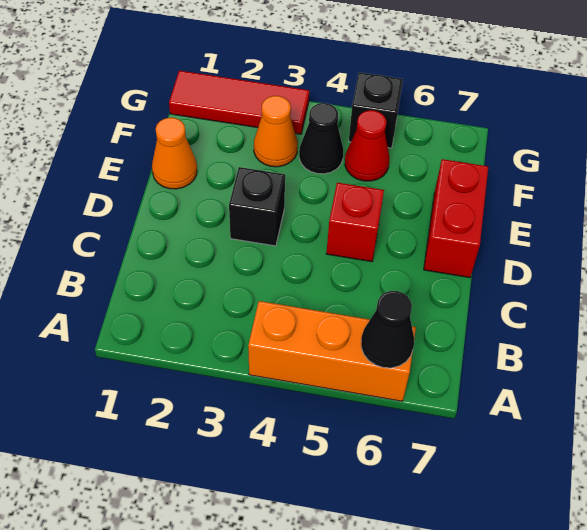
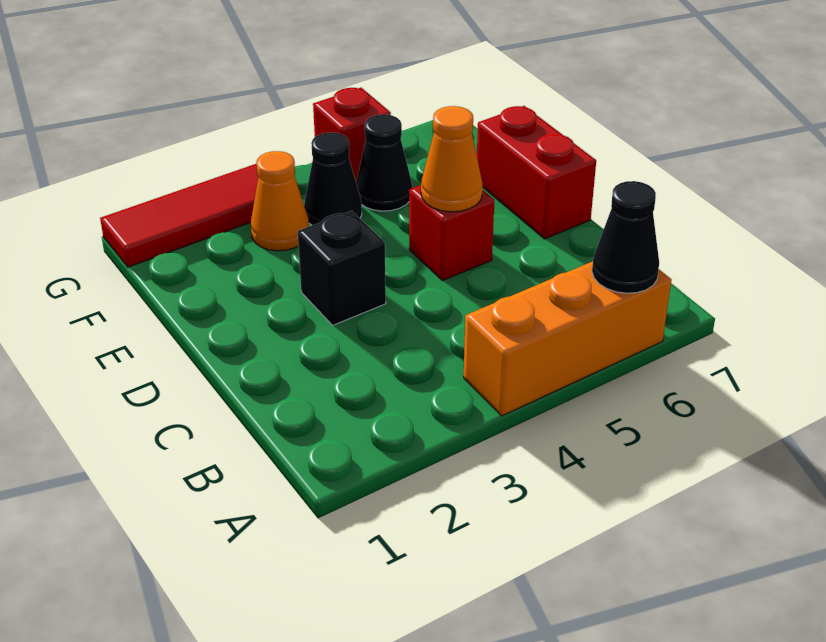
orange 1x1 cone [152,118,197,189] -> orange 1x1 cone moved to [421,106,483,212]
red 1x1 cone [345,110,389,181] -> black 1x1 cone [356,114,412,211]
black 1x1 brick [349,72,403,148] -> red 1x1 brick [313,88,391,181]

